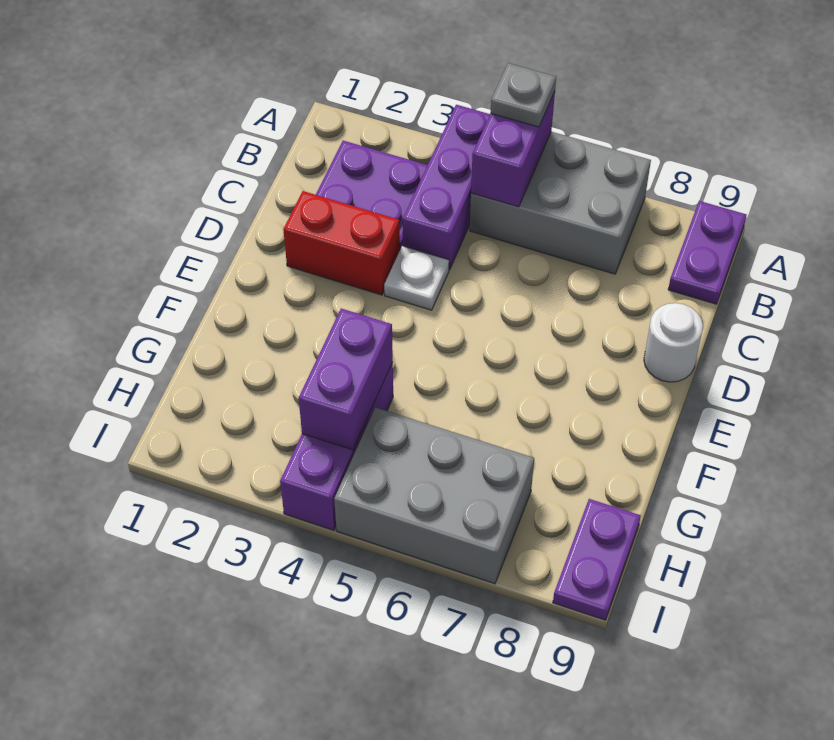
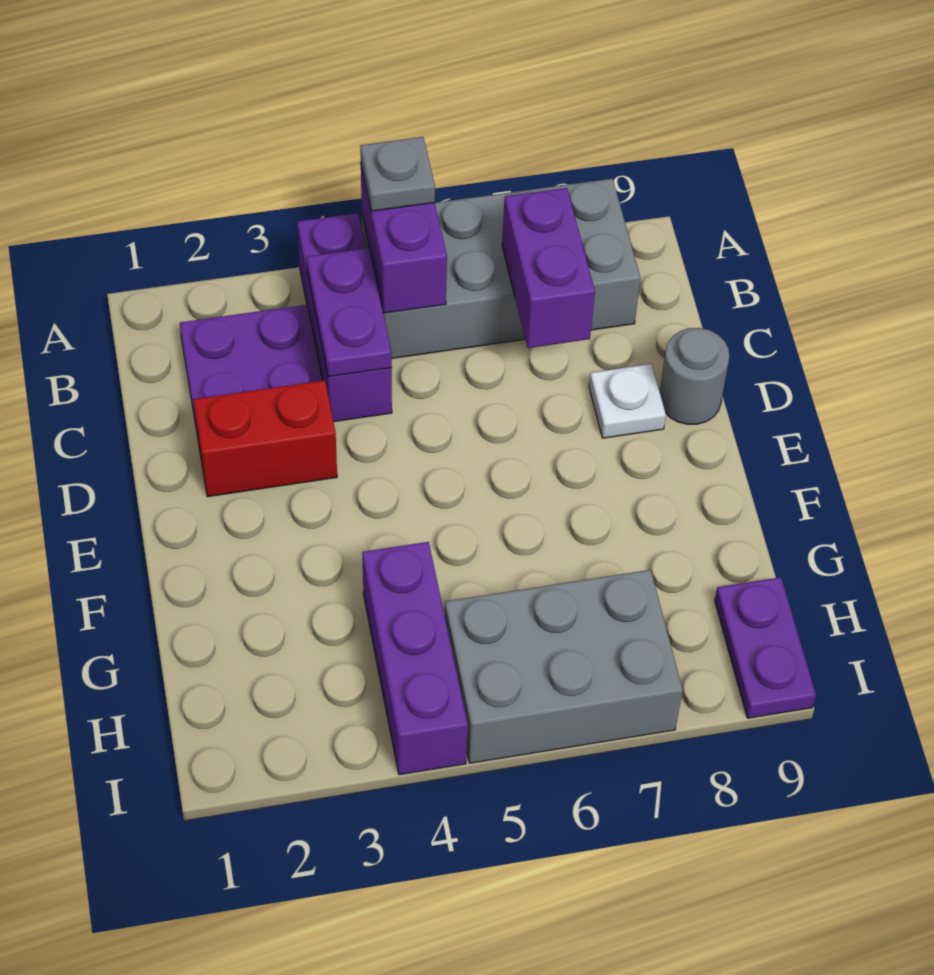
grey 2x3 brick [470,132,651,274] -> grey 2x4 brick [362,179,640,358]
purple 1x2 plate [668,201,746,304] -> purple 1x2 plate moved to [307,248,392,377]
white 1x1 plate [384,246,449,310] -> white 1x1 plate moved to [589,364,666,438]
white 1x1 round brick [644,303,703,382] -> grey 1x1 round brick [660,328,729,424]
purple 1x2 brick [299,309,393,450] -> purple 1x2 brick moved to [502,188,595,348]

